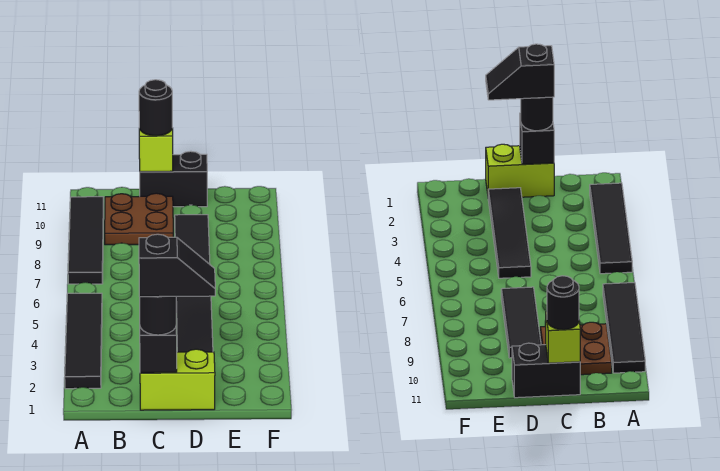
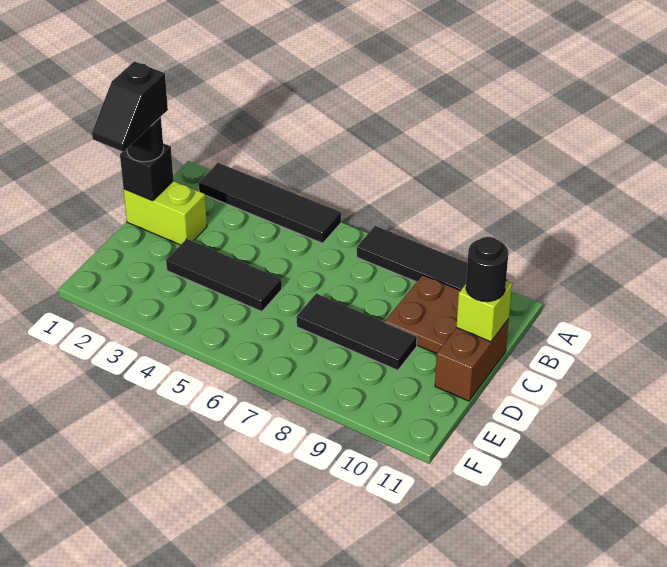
lime 1x2 brick [140,349,215,410] -> lime 1x2 brick turned to [123,181,207,245]
black 1x2 brick [140,151,207,207] -> brown 1x2 brick [435,319,509,401]
black 1x4 tile [176,296,213,352] -> black 1x3 tile [166,239,282,312]

